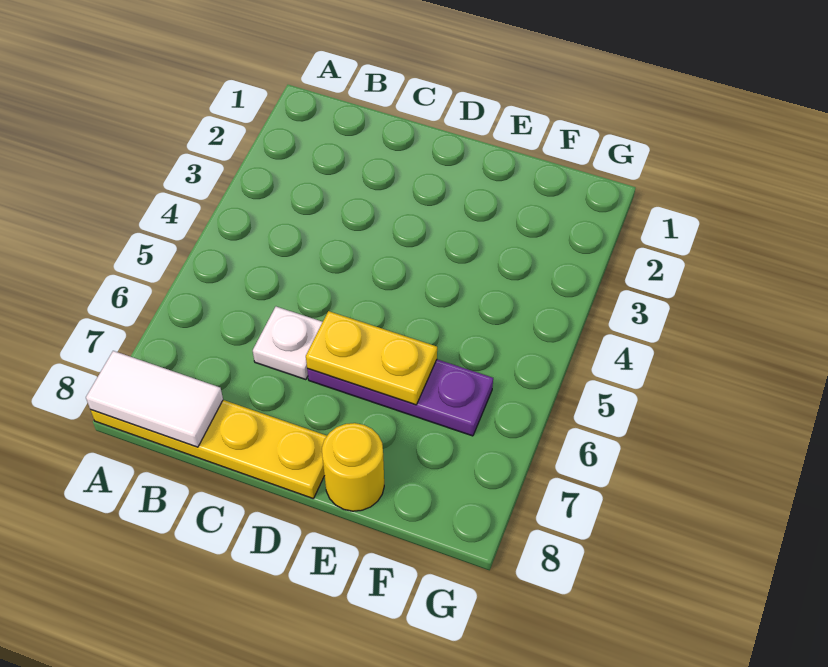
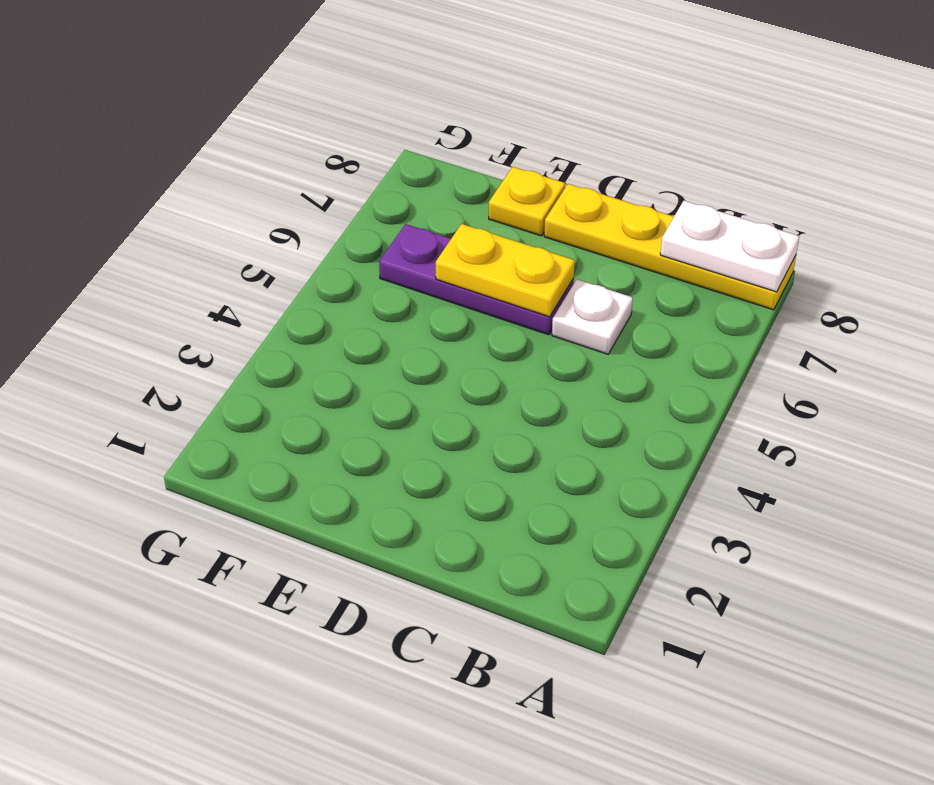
white 1x2 tile [86,351,223,447] -> white 1x2 plate [660,201,799,292]
yellow 1x1 round brick [322,423,384,511] -> yellow 1x1 plate [489,167,565,236]

